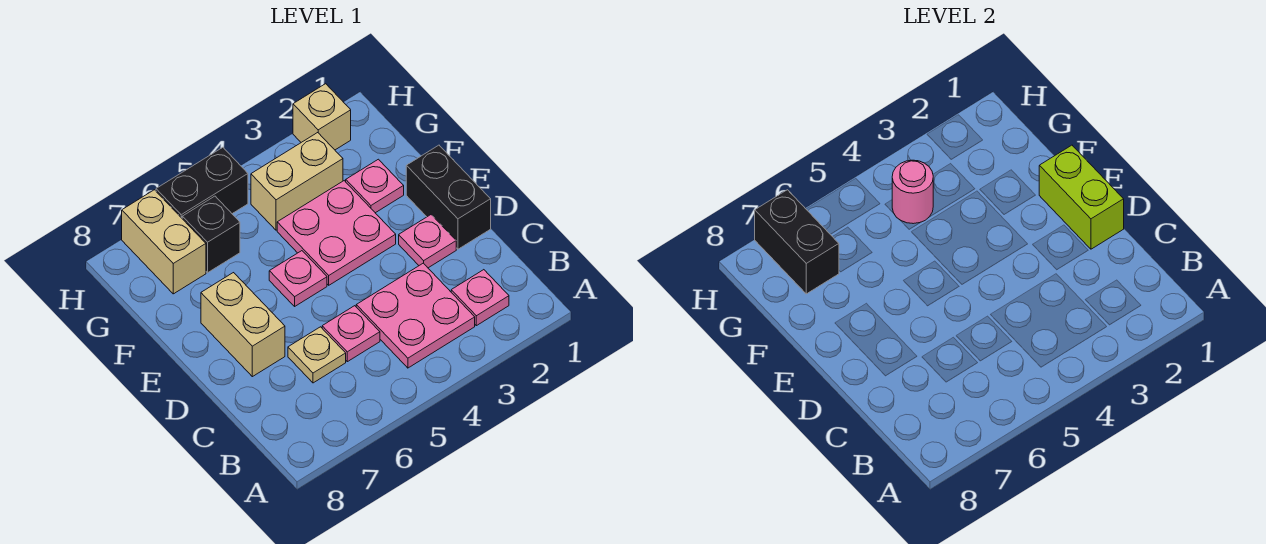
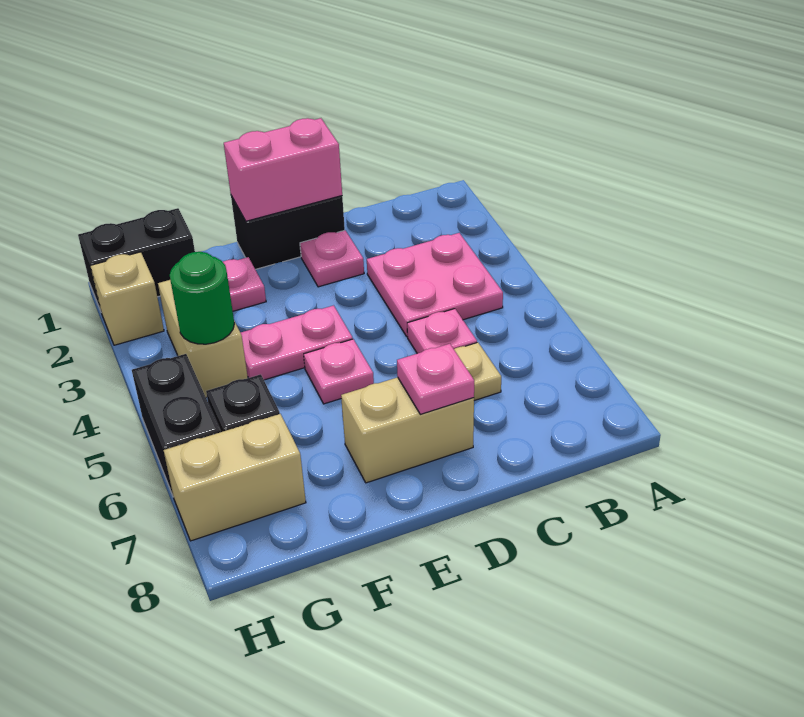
pink 1x1 plate [451,270,509,326] -> pink 1x1 plate moved to [397,344,474,414]
lime 1x2 brick [1039,145,1124,249] -> pink 1x2 brick [224,118,342,221]
pink 2x2 plate [277,181,396,285] -> pink 1x2 plate [241,305,353,380]
pink 1x1 round brick [892,160,933,224] -> green 1x1 round brick [170,252,234,344]
black 1x2 brick [755,190,839,294] -> black 1x2 brick moved to [78,208,195,311]

